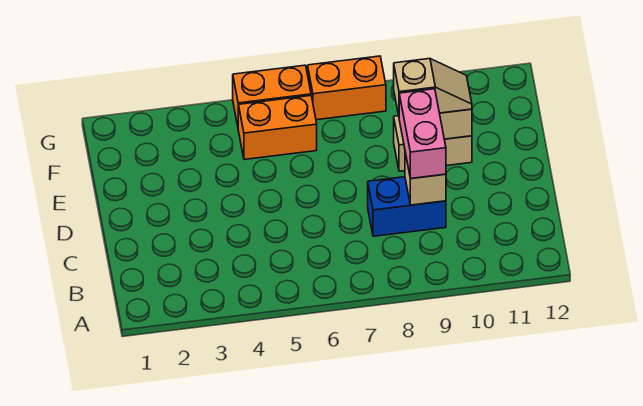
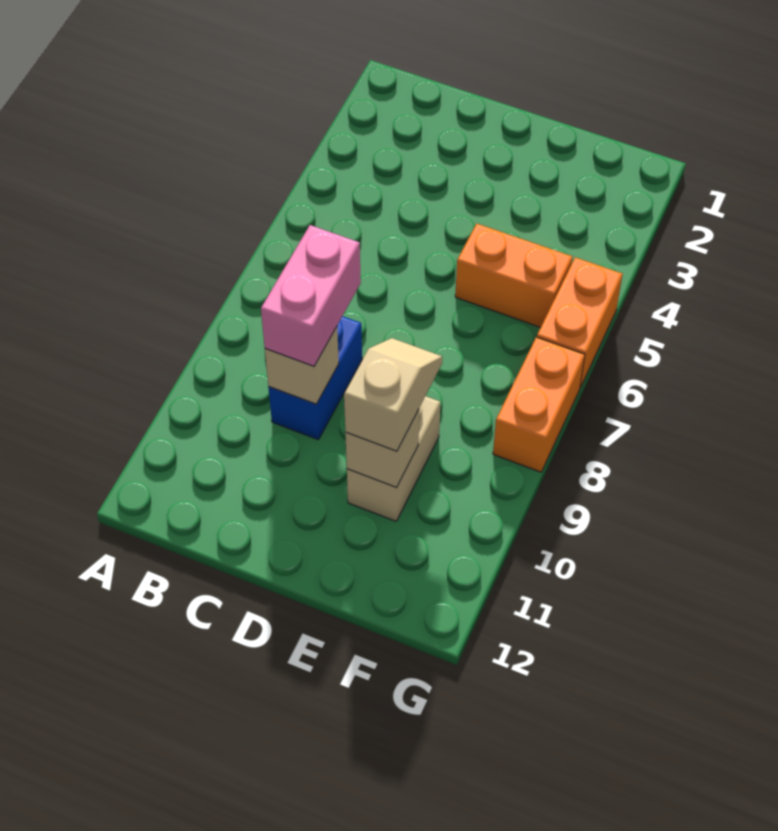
pink 1x2 brick [399,89,446,179] -> pink 1x2 brick turned to [261,225,361,366]
tan 1x2 slope [394,59,472,116] -> tan 1x2 slope turned to [344,338,442,451]
orange 1x2 brick [238,96,317,160] -> orange 1x2 brick turned to [455,224,573,327]

